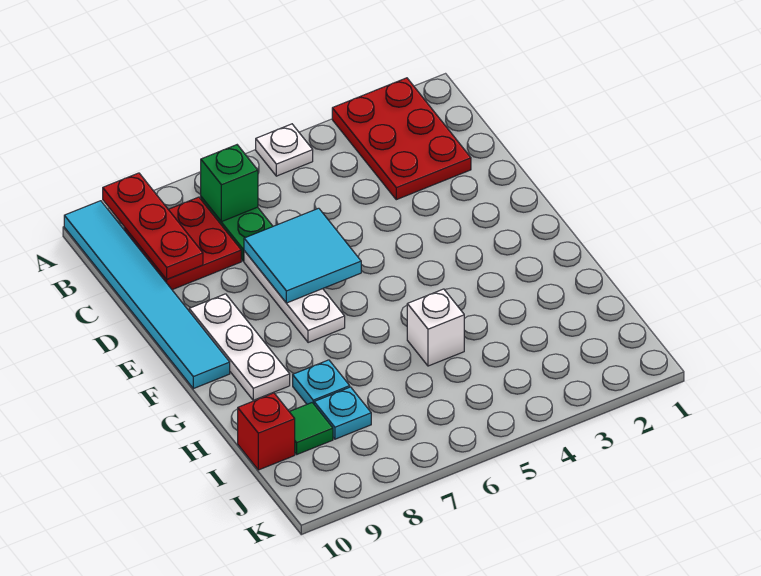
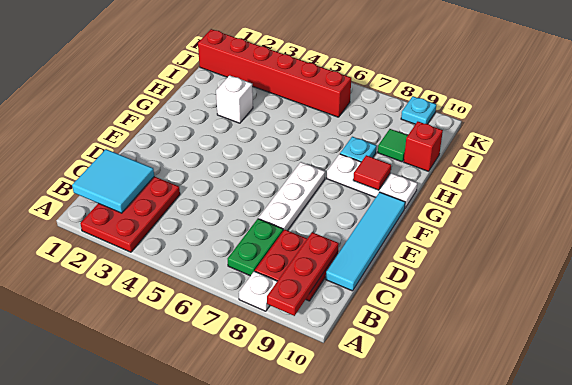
white 1x1 plate [256,124,313,176] -> white 1x1 plate moved to [239,271,277,311]
cyan 1x6 tile [64,201,230,389] -> cyan 1x4 tile [326,192,405,291]
green 1x1 brick [201,145,258,222] -> none
cyan 2x2 tile [244,208,361,303] -> cyan 2x2 tile moved to [72,149,154,213]
white 1x3 plate [189,294,290,400] -> white 1x3 plate turned to [327,154,417,208]
none -> red 1x1 tile [353,155,391,190]
white 1x1 brick [407,289,464,366] -> white 1x1 brick moved to [216,75,253,123]
cyan 1x1 plate [314,387,371,439] -> cyan 1x1 plate moved to [401,96,436,124]
none -> red 1x6 brick [198,29,351,117]

